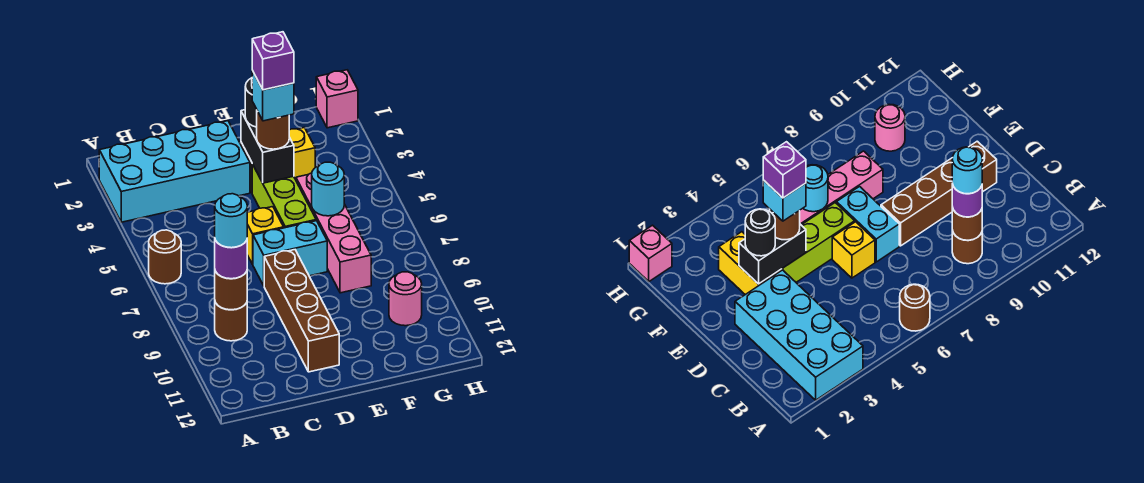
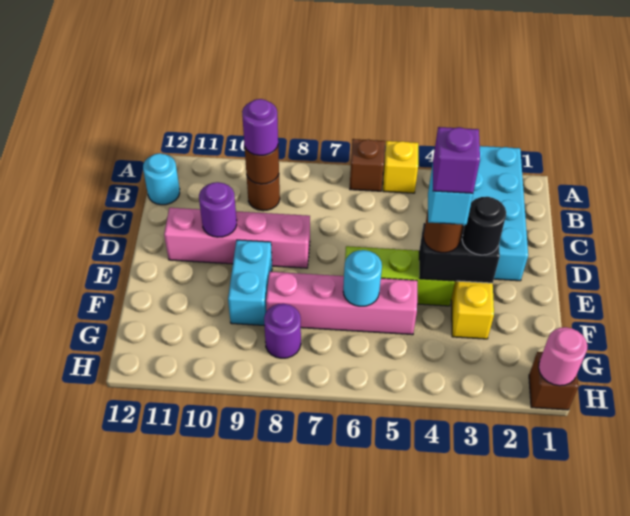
brown 1x1 round brick [149,230,181,284] -> brown 1x1 brick [350,139,385,191]
cyan 1x1 round brick [215,194,247,248] -> cyan 1x1 round brick moved to [143,153,180,205]
yellow 1x1 brick [247,207,284,264] -> yellow 1x1 brick moved to [383,141,418,193]
cyan 1x2 brick [253,221,327,285] -> cyan 1x2 brick moved to [228,240,272,325]
brown 1x4 brick [264,250,339,372] -> pink 1x4 brick [164,208,310,268]
none -> purple 1x1 round brick [199,182,237,237]
none -> purple 1x1 round brick [264,304,301,358]
pink 1x1 round brick [389,272,422,326] -> pink 1x1 round brick moved to [539,327,587,386]
pink 1x1 brick [316,70,358,128] -> brown 1x1 brick [529,352,578,410]

